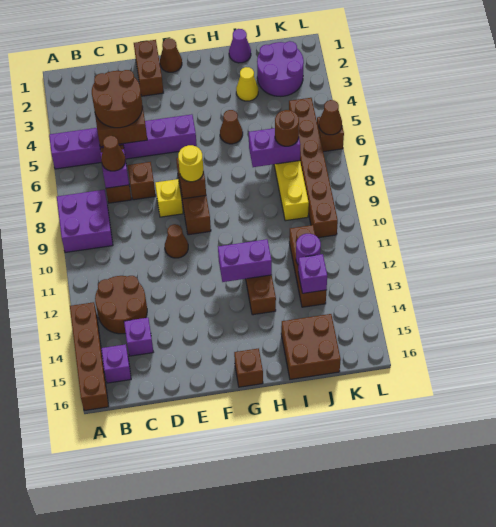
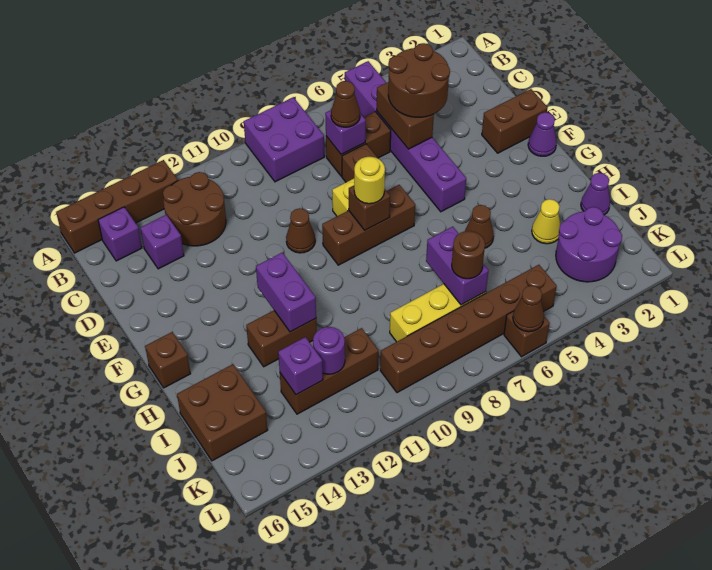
brown 1x1 cone [160,38,182,72] -> purple 1x1 cone [528,112,557,156]

